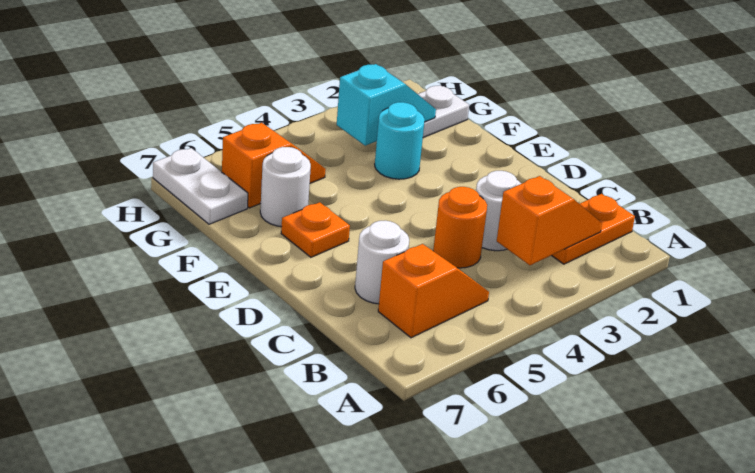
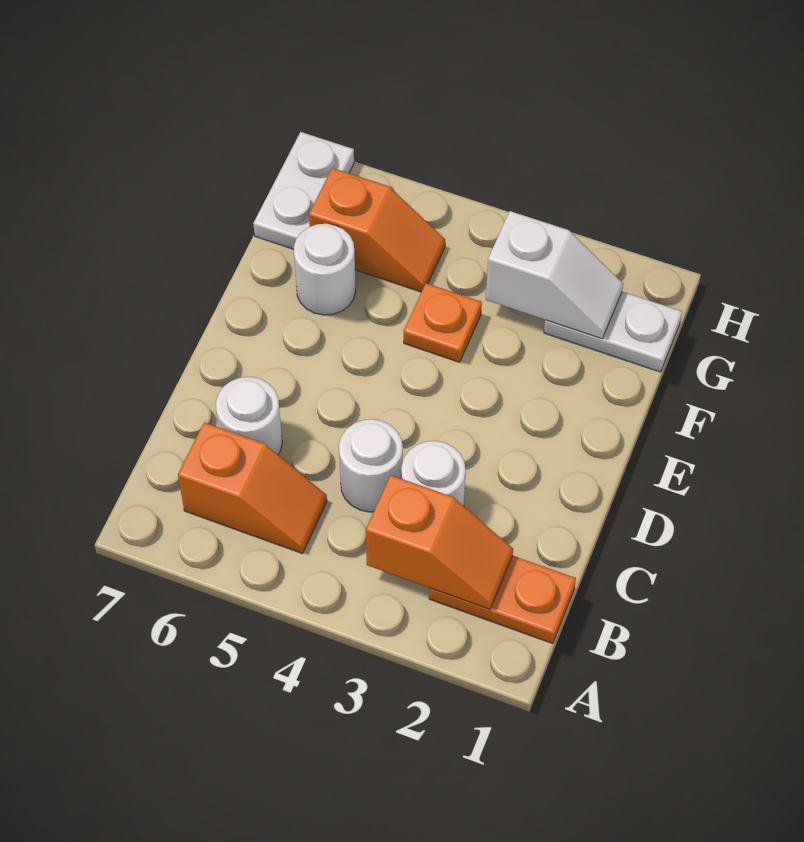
orange 1x1 round brick [433,187,487,268] -> white 1x1 round brick [339,419,403,512]
orange 1x1 plate [281,202,350,257] -> orange 1x1 plate moved to [404,283,482,362]
cyan 1x1 round brick [375,102,425,179] -> none
cyan 1x2 slope [337,64,436,146] -> white 1x2 slope [486,211,623,339]

